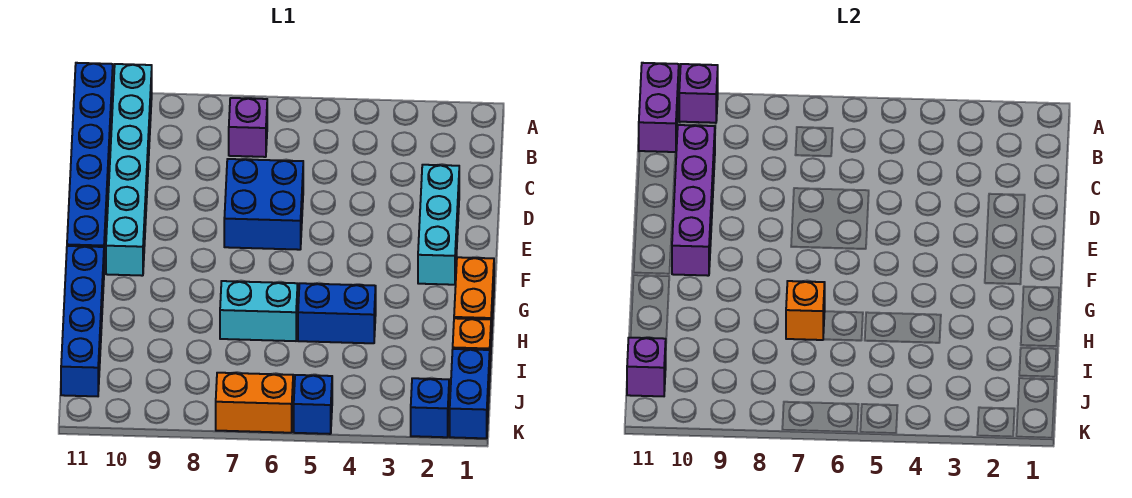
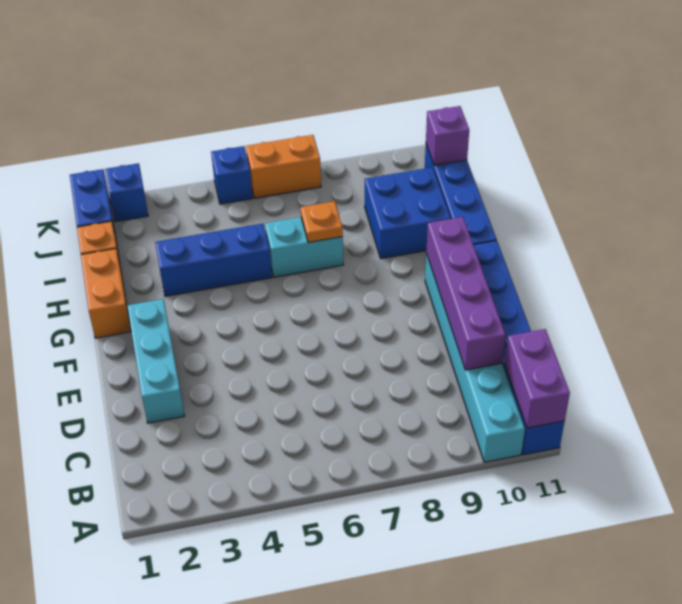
purple 1x1 brick [679,64,718,123] -> none
purple 1x1 brick [229,98,267,157] -> none
blue 2x2 brick [224,159,303,250] -> blue 2x2 brick moved to [365,167,451,259]
blue 1x2 brick [298,283,376,343] -> blue 1x3 brick [155,224,272,296]
orange 1x1 brick [786,281,825,340] -> orange 1x1 plate [301,201,343,243]

